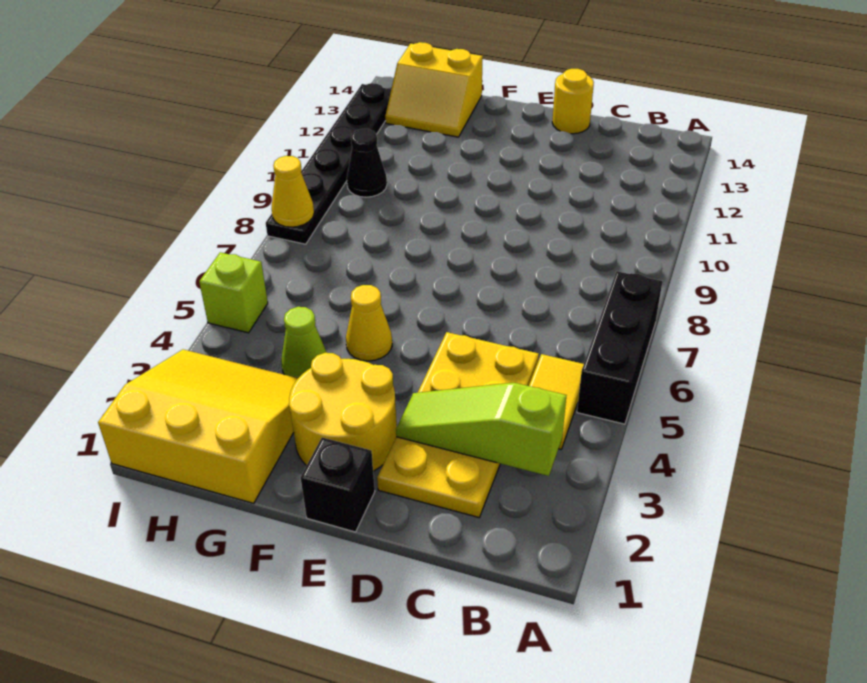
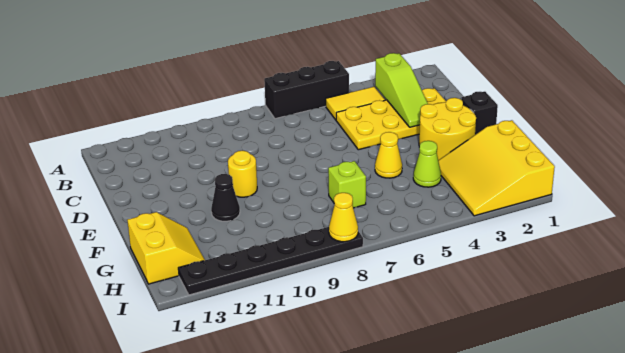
yellow 1x1 round brick [552,69,594,134] -> yellow 1x1 round brick moved to [228,151,257,197]
black 1x1 cone [347,129,387,197] -> black 1x1 cone moved to [211,174,240,221]
lime 1x1 brick [199,252,268,333] -> lime 1x1 brick moved to [328,161,366,208]

